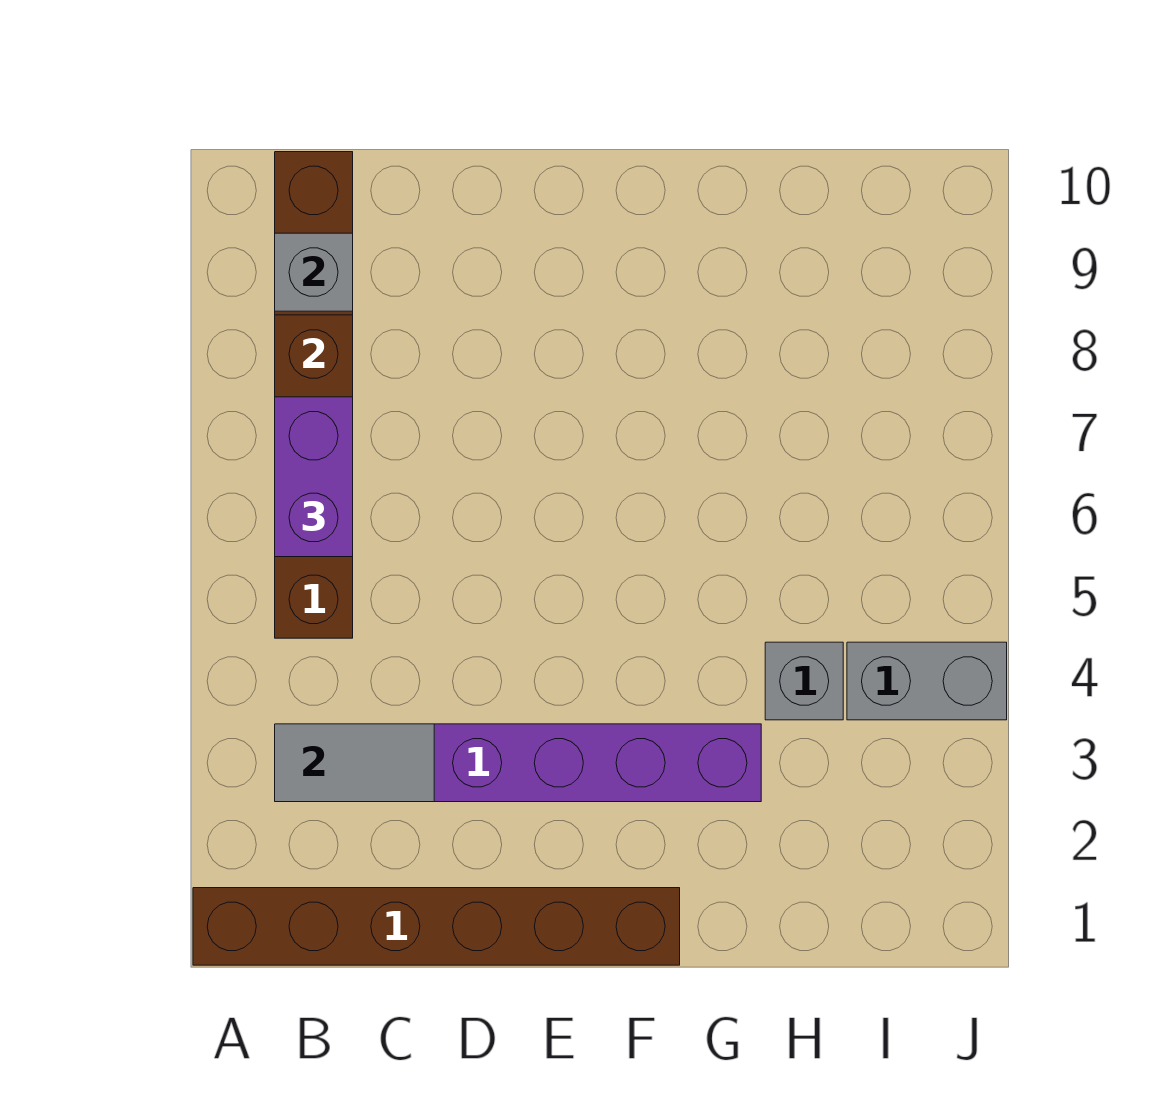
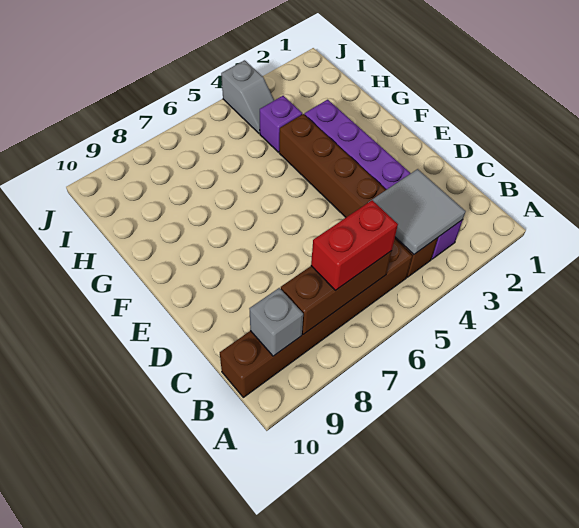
brown 1x6 brick [193,888,680,965] -> brown 1x6 brick moved to [279,114,438,277]
grey 1x2 tile [275,724,434,802] -> grey 2x2 tile [369,169,466,254]
purple 1x2 brick [275,397,353,557] -> red 1x2 brick [311,200,398,291]
grey 1x1 brick [765,642,843,720] -> purple 1x1 brick [260,96,302,152]
grey 1x2 brick [847,642,1007,720] -> grey 1x2 slope [221,60,274,133]

